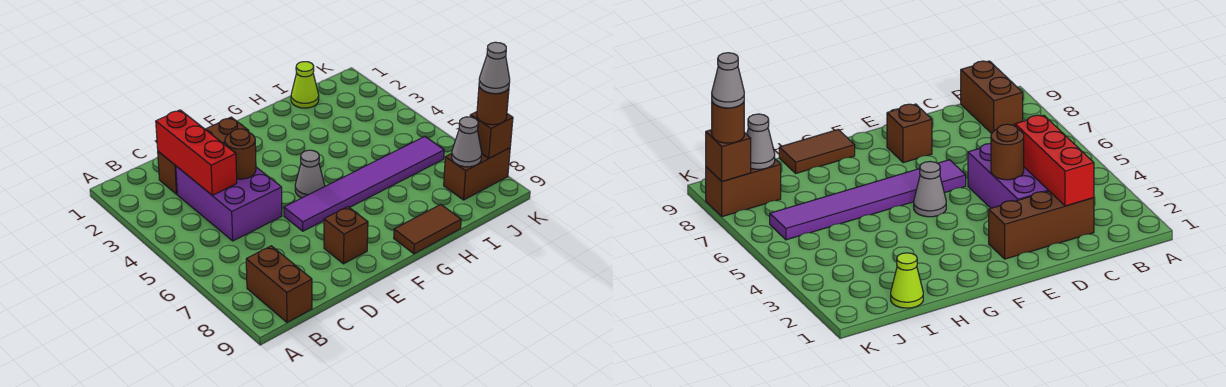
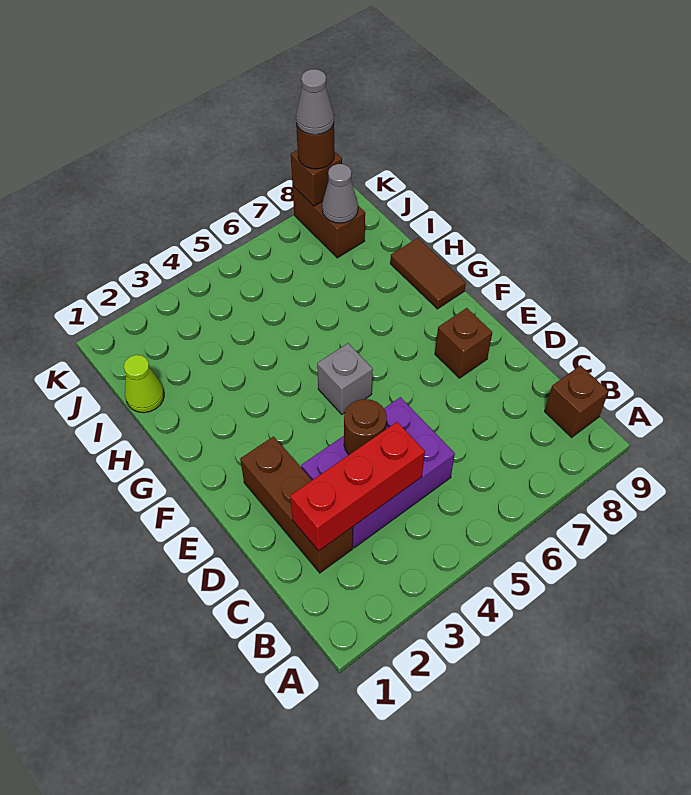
brown 1x2 brick [246,246,312,322] -> brown 1x1 brick [545,365,609,437]
purple 1x6 tile [284,137,444,231] -> none
grey 1x1 cone [295,150,325,198] -> grey 1x1 brick [317,343,373,414]

